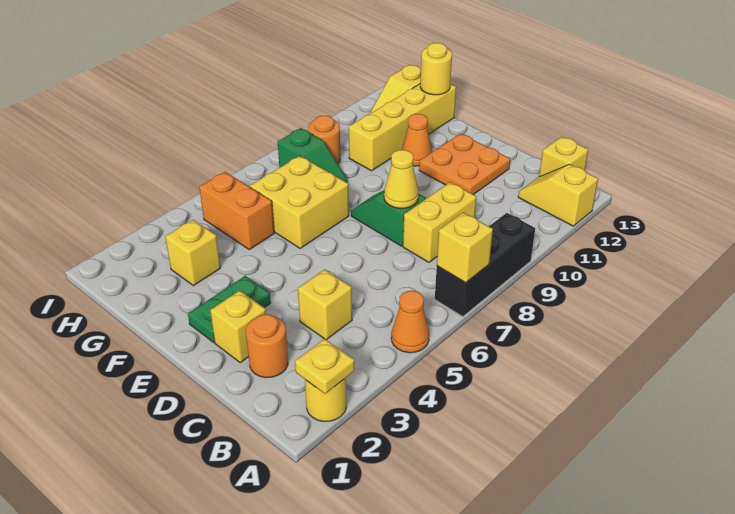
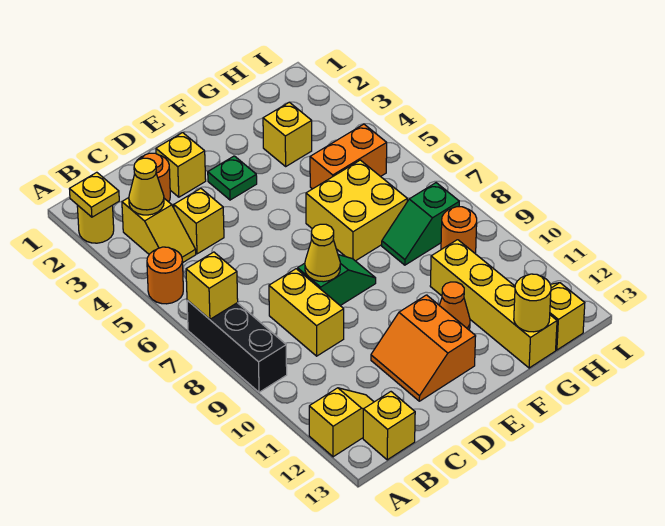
orange 1x1 cone [391,291,429,353] -> orange 1x1 round brick [147,247,183,304]
none -> yellow 1x2 slope [122,198,196,262]
none -> yellow 1x1 cone [129,158,164,215]
orange 2x2 plate [419,134,510,195] -> orange 2x2 slope [371,295,476,401]
green 1x2 plate [188,276,271,342] -> green 1x1 plate [208,156,257,200]

